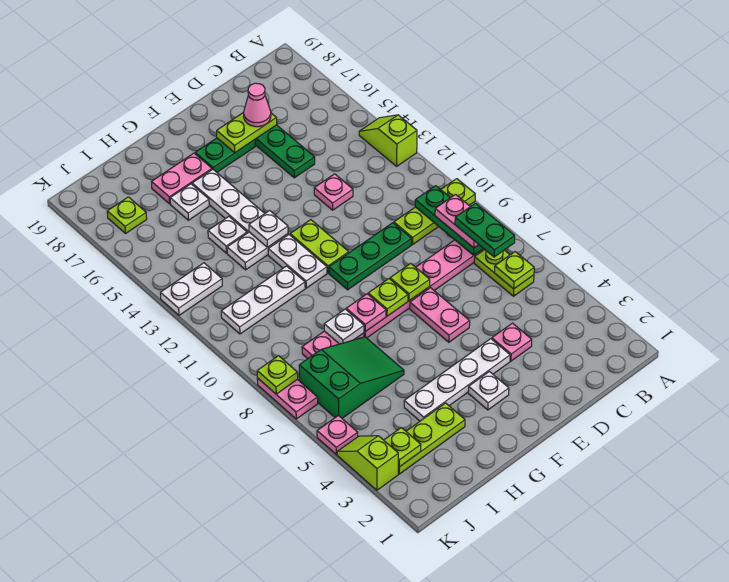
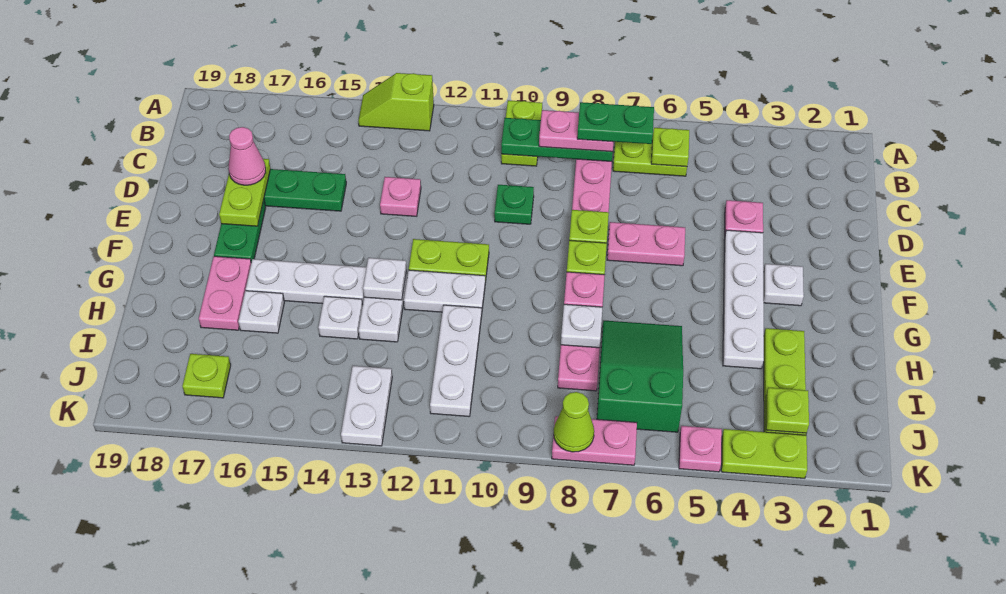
lime 1x3 plate [394,179,475,245] -> lime 1x2 plate [501,100,542,166]
green 1x3 plate [329,223,412,290] -> green 1x1 plate [494,185,534,224]
lime 1x2 slope [337,436,398,490] -> lime 1x2 plate [721,429,807,478]
lime 1x1 plate [257,356,298,394] -> lime 1x1 cone [554,392,594,452]

